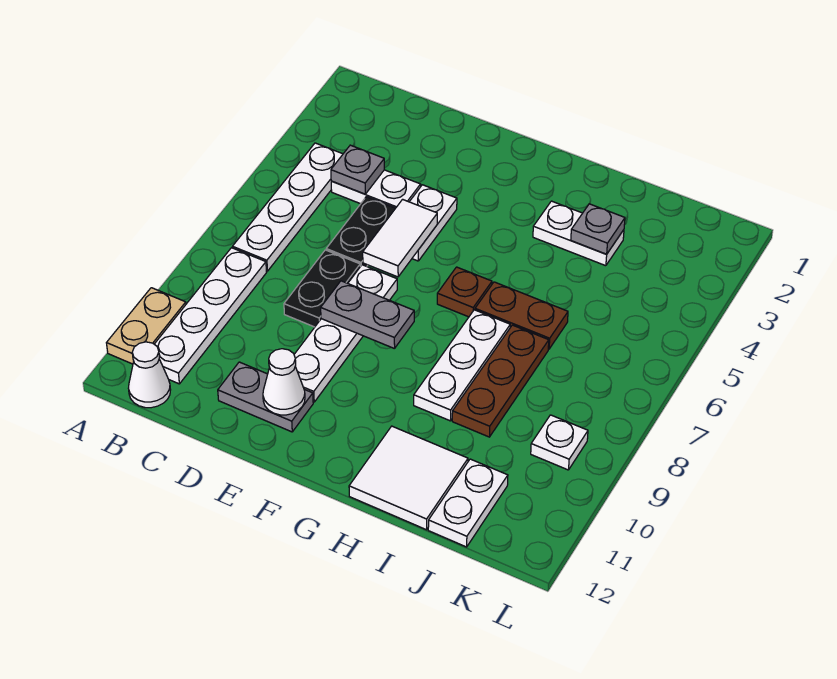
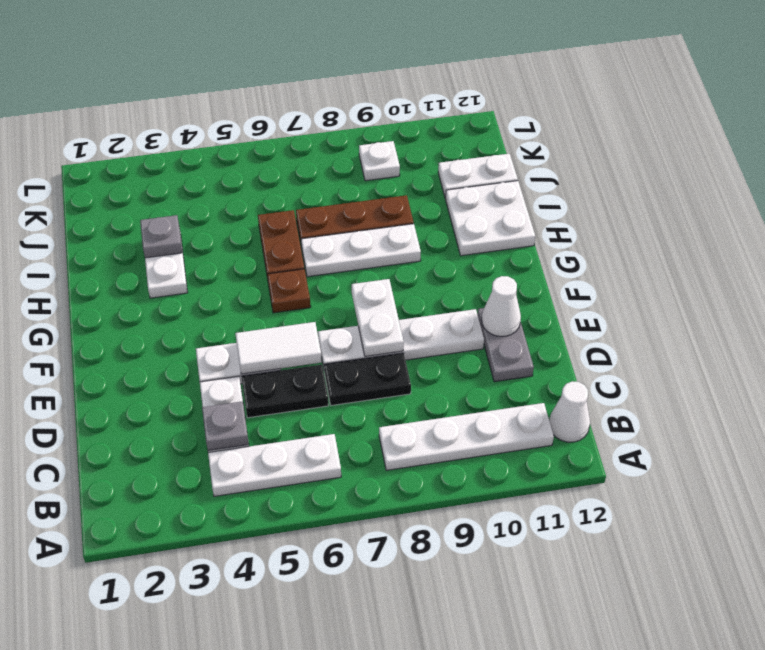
tan 1x2 plate [107,288,186,364] -> none
white 1x4 plate [232,143,343,271] -> white 1x3 plate [208,434,341,496]
grey 1x2 plate [321,281,414,349] -> white 1x2 plate [352,279,404,356]
white 2x2 tile [349,426,468,530] -> white 2x2 plate [445,181,535,256]

